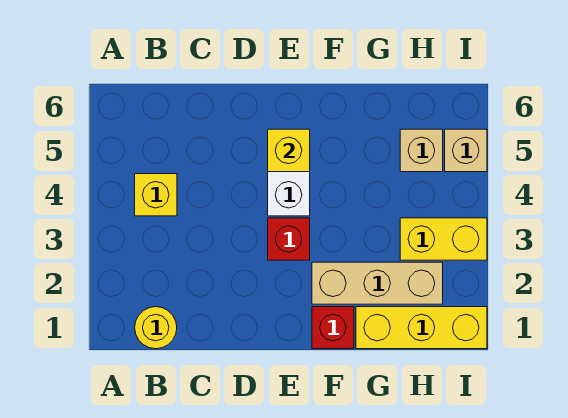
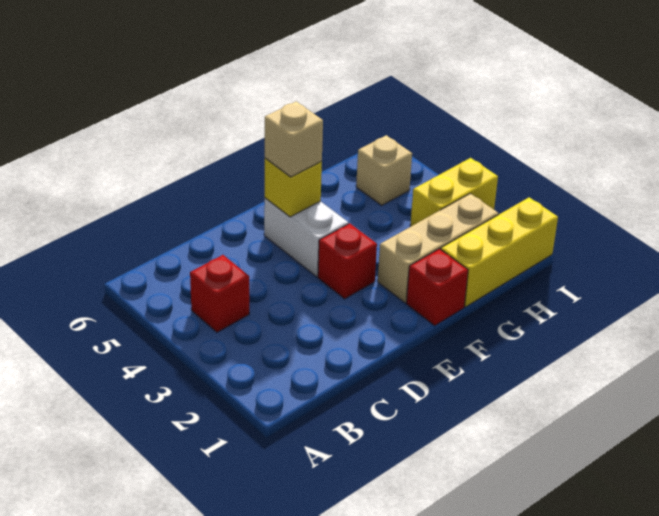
yellow 1x1 round brick [135,307,177,349] -> none
yellow 1x1 brick [135,174,177,216] -> red 1x1 brick [190,255,249,332]
tan 1x1 brick [445,129,487,172] -> tan 1x1 brick moved to [265,101,323,177]

